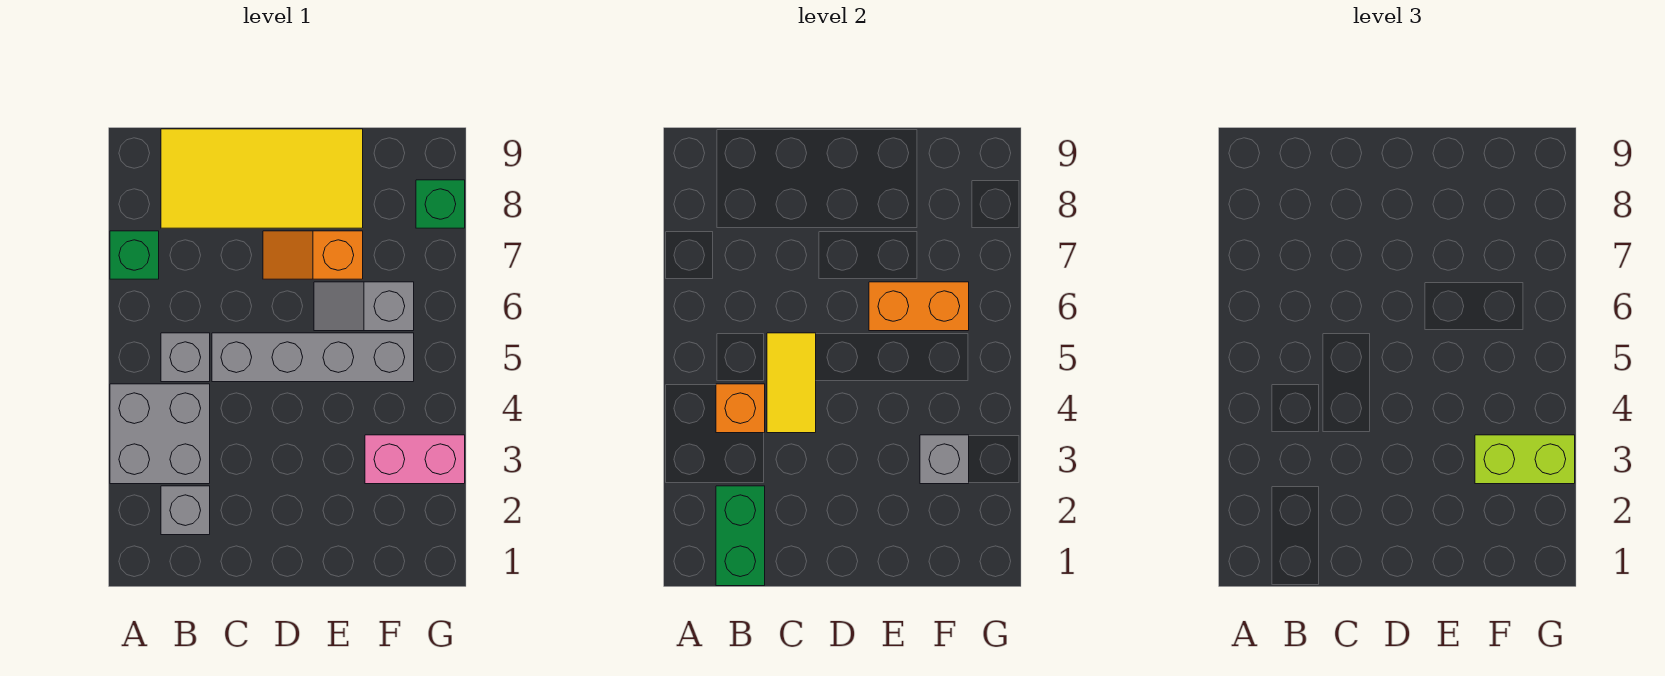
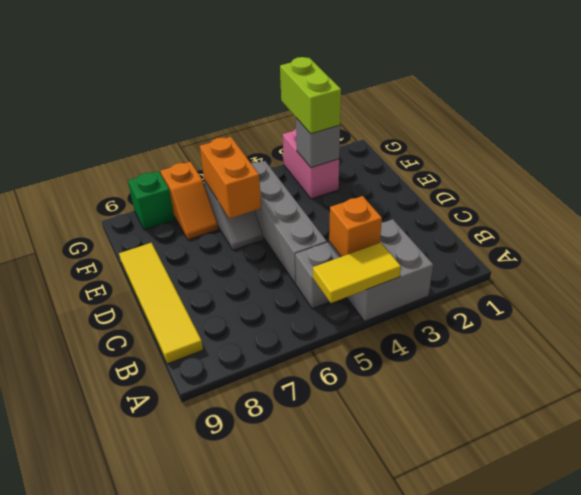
green 1x1 brick [110,231,159,279] -> none
green 1x2 brick [716,486,765,586] -> none
grey 1x1 brick [161,486,210,535] -> none
yellow 2x4 tile [161,129,363,228] -> yellow 1x4 tile [119,243,203,364]
yellow 1x2 tile [767,333,816,433] -> yellow 1x2 tile moved to [313,243,401,303]
orange 1x2 slope [263,231,363,279] -> orange 1x2 slope moved to [160,162,218,240]

